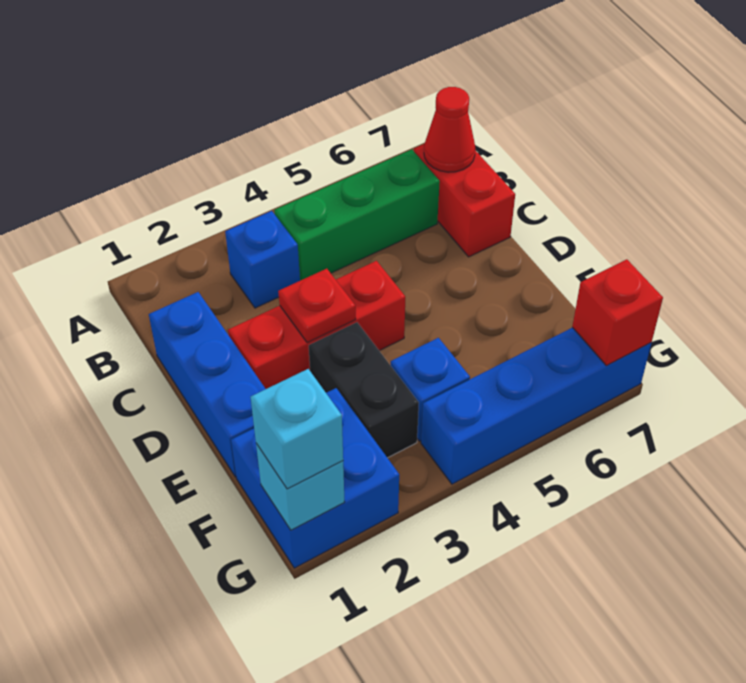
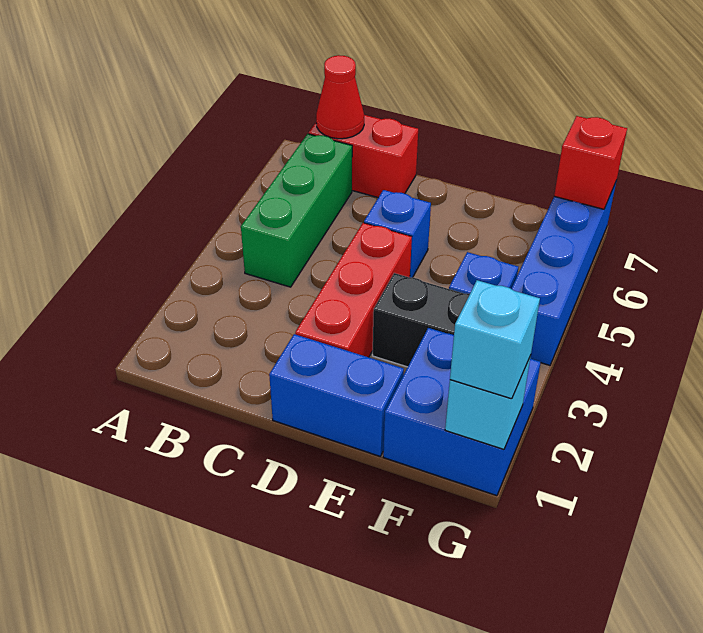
blue 1x1 brick [225,211,300,308] -> blue 1x1 brick moved to [364,190,431,278]
blue 1x3 brick [149,292,265,477] -> blue 1x2 brick [269,334,404,456]
red 1x1 plate [278,269,356,343] -> none

